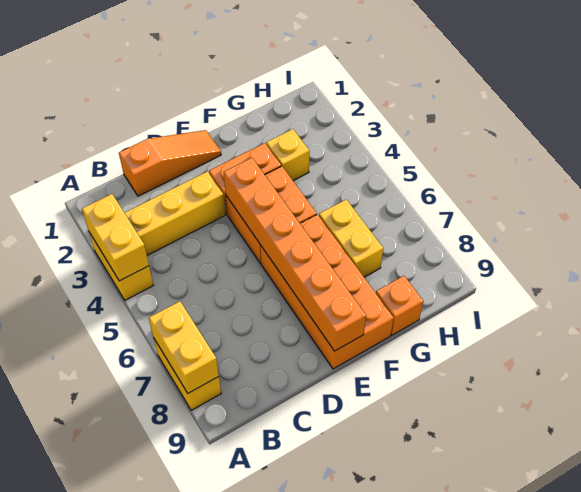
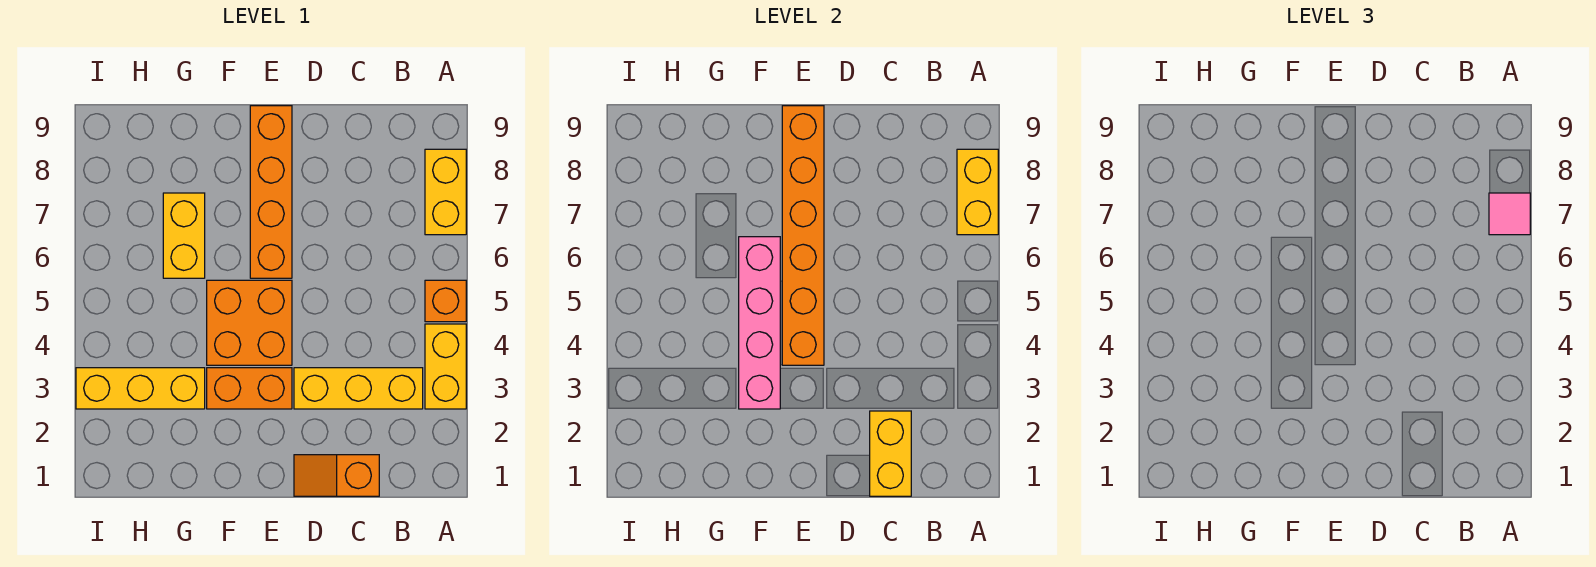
yellow 1x2 brick [82,194,149,281] -> yellow 1x2 brick moved to [870,411,911,496]
none -> pink 1x1 tile [1489,193,1530,235]
orange 1x3 slope [119,130,221,196] -> orange 1x2 slope [294,455,379,496]
orange 2x4 brick [260,215,394,369] -> orange 1x4 brick [250,106,292,278]
none -> pink 1x4 brick [739,237,780,409]
yellow 1x1 brick [266,129,309,181] -> yellow 1x3 brick [76,368,205,409]
orange 1x1 brick [376,276,423,335] -> orange 1x1 brick moved to [425,280,466,322]

